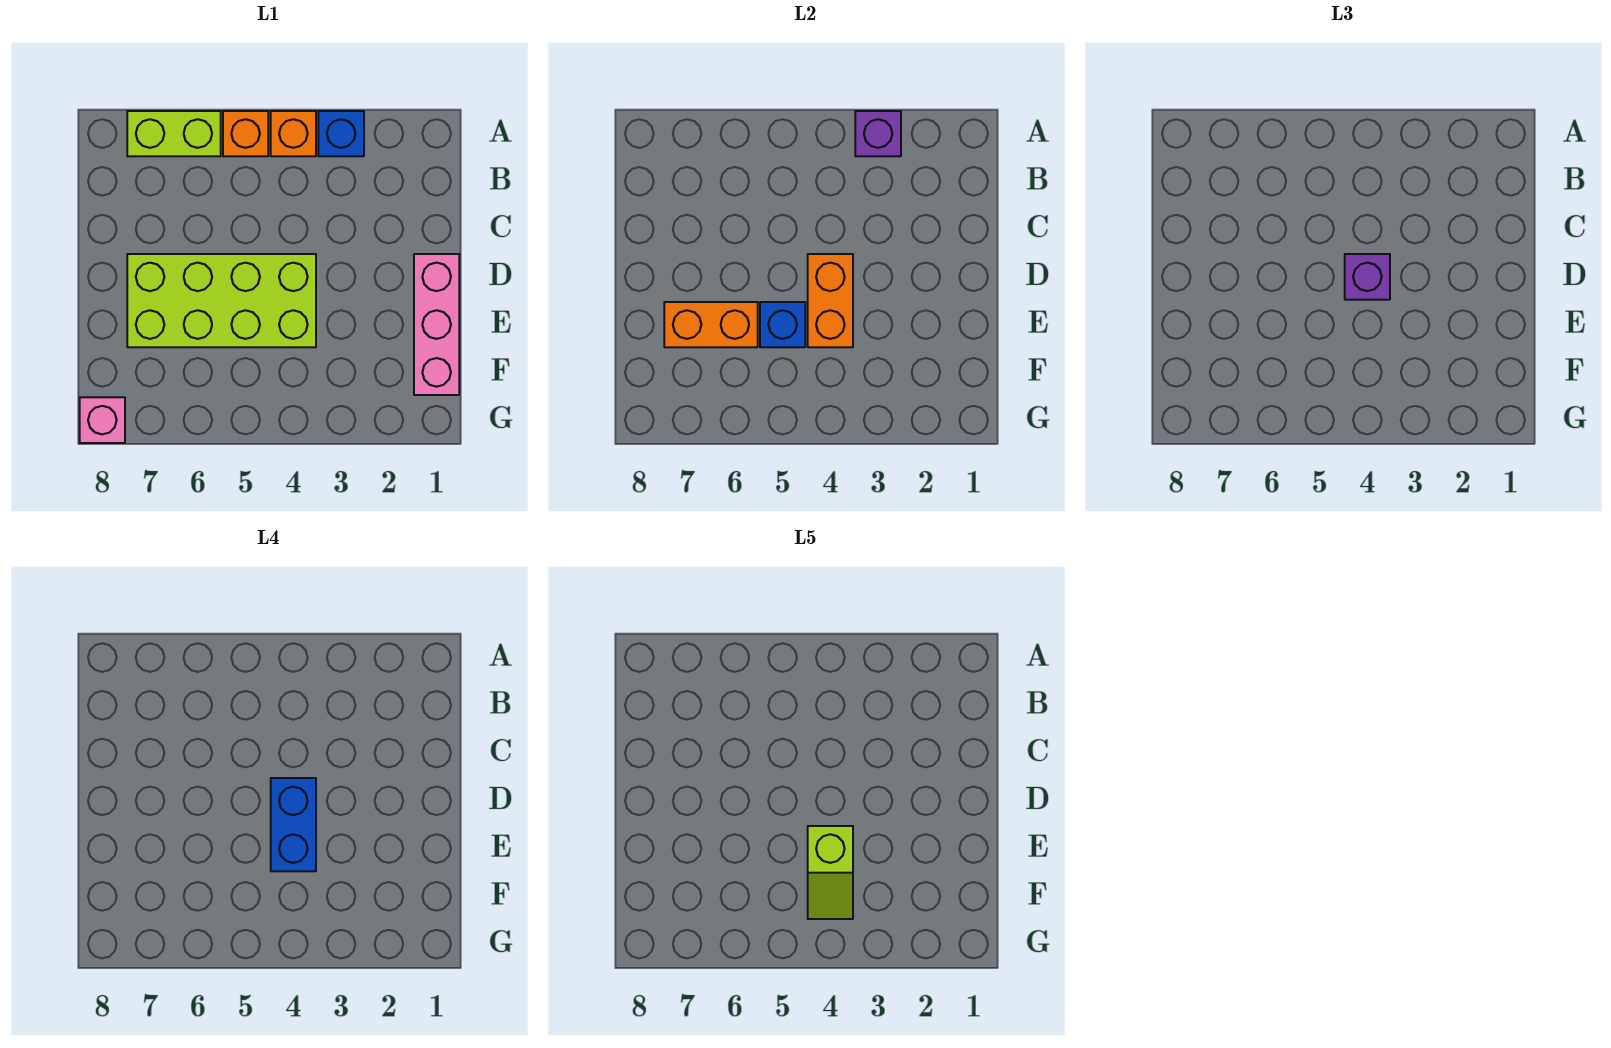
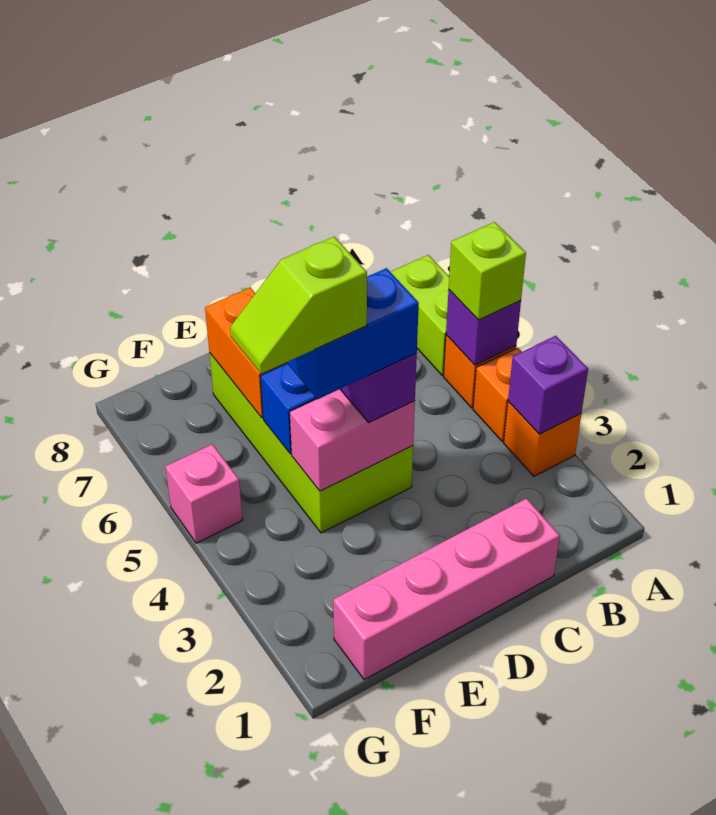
blue 1x1 brick [318,111,364,156] -> orange 1x1 brick [504,401,581,476]
none -> purple 1x1 brick [446,290,521,365]
none -> lime 1x1 brick [449,222,526,320]
pink 1x3 brick [414,254,459,395] -> pink 1x4 brick [333,498,560,680]
orange 1x2 brick [808,254,853,347] -> pink 1x2 brick [290,389,415,491]
pink 1x1 brick [80,397,125,443] -> pink 1x1 brick moved to [165,444,242,543]

